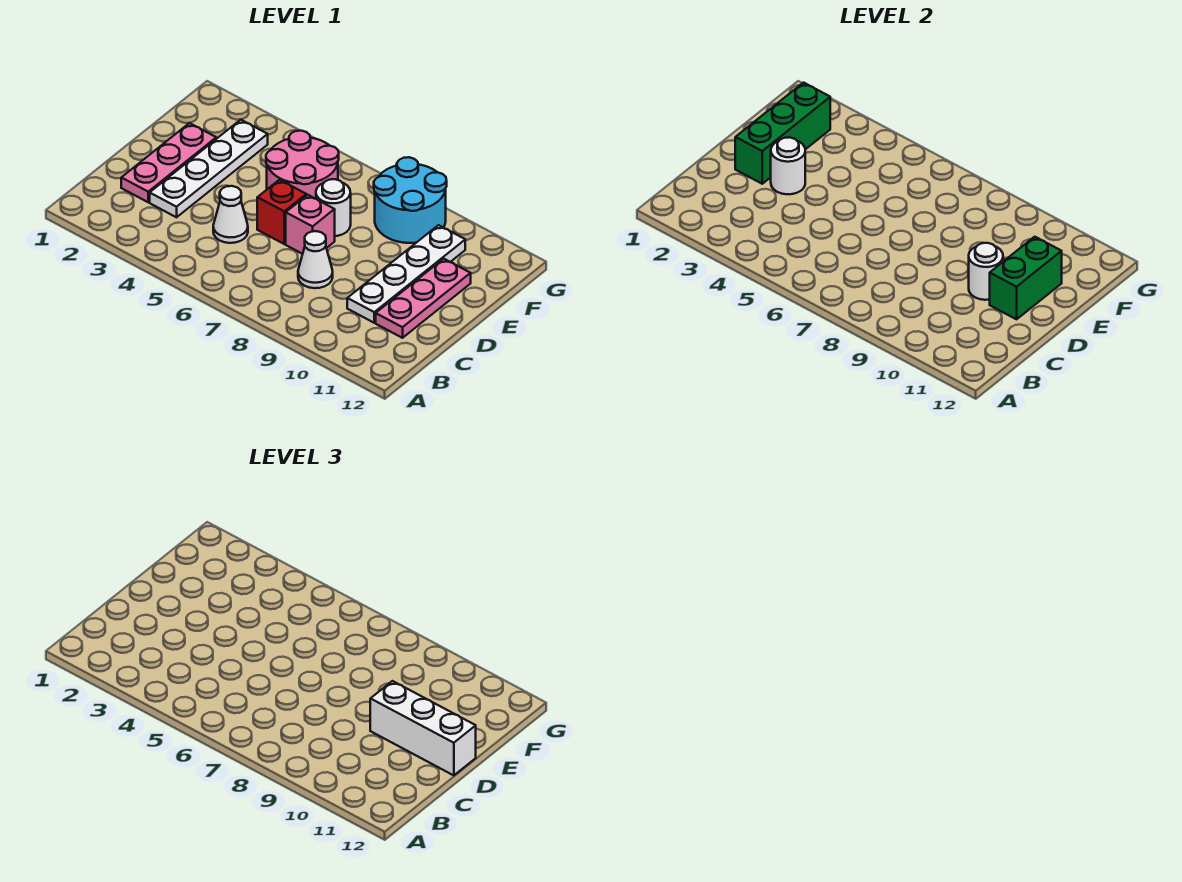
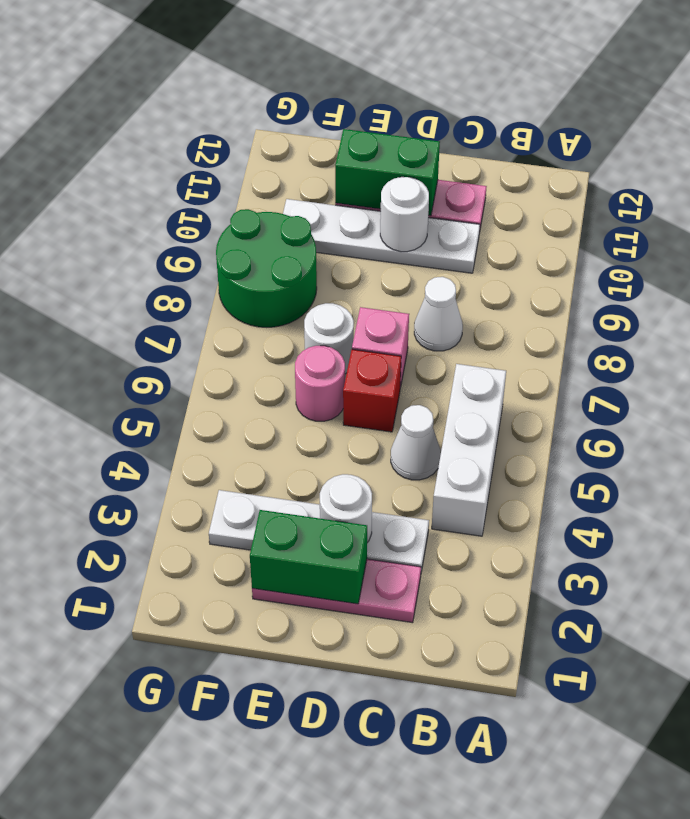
green 1x3 brick [735,83,830,184] -> green 1x2 brick [250,510,367,604]
white 1x3 brick [370,681,476,775] -> white 1x3 brick moved to [432,364,506,536]
pink 2x2 round brick [266,131,339,199] -> pink 1x1 round brick [295,346,345,421]
cyan 2x2 round brick [374,157,447,243] -> green 2x2 round brick [216,209,317,327]

